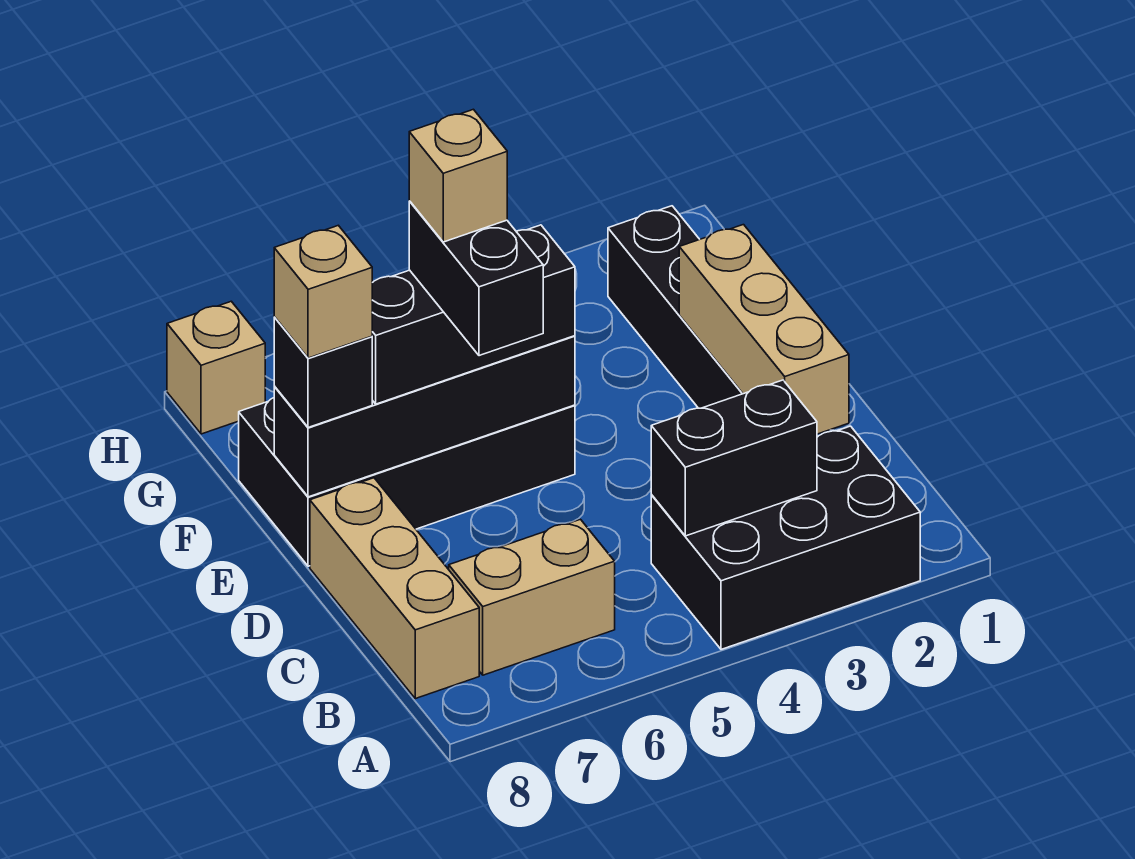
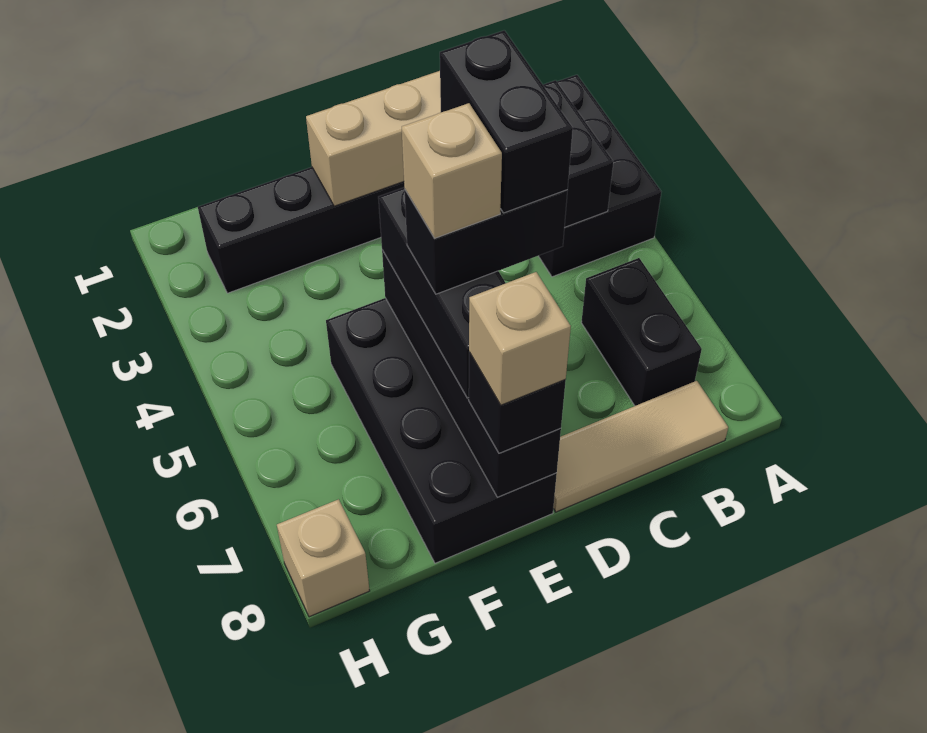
tan 1x2 brick [449,519,615,675] -> black 1x2 brick [581,258,702,406]
tan 1x3 brick [310,478,479,699] -> tan 1x3 tile [553,381,728,512]
none -> black 1x2 brick [440,30,573,213]

